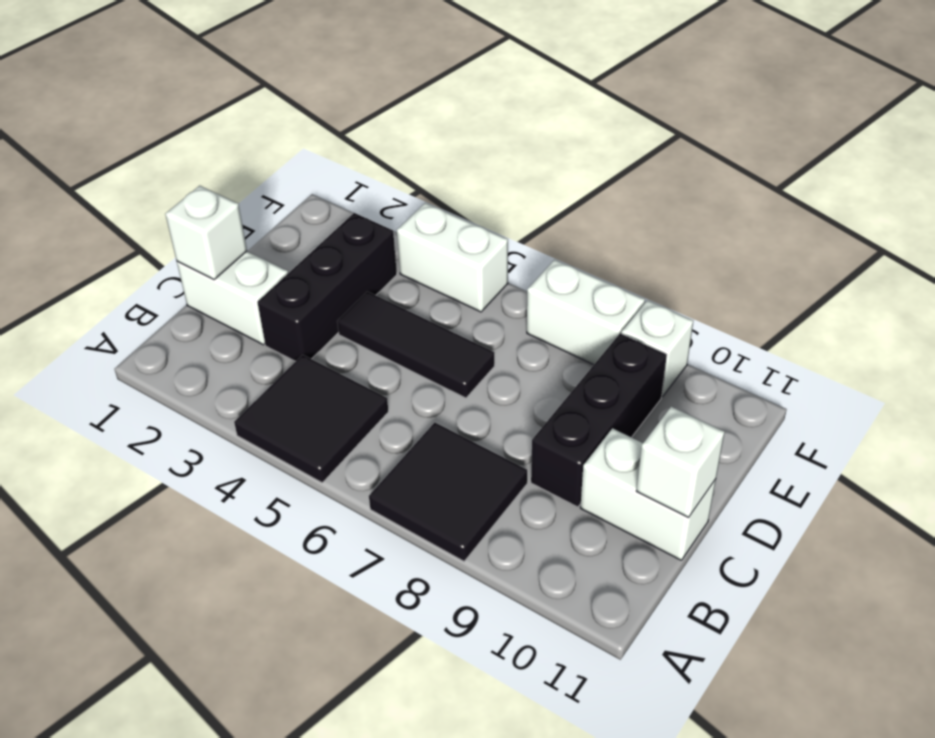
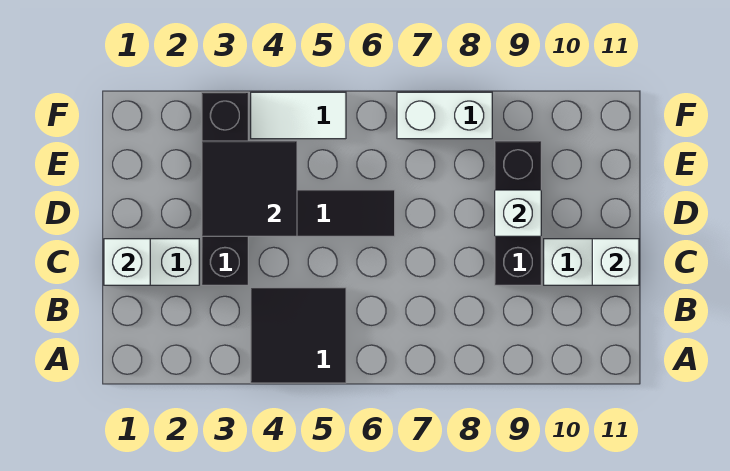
black 2x2 tile [369,422,527,561] -> black 2x2 tile moved to [202,141,297,236]
black 1x3 brick [257,213,397,361] -> black 1x4 brick [202,92,248,285]
white 1x2 brick [397,203,508,312] -> white 1x2 tile [251,92,346,139]
white 1x1 brick [621,300,693,397] -> white 1x1 brick moved to [495,190,541,236]

